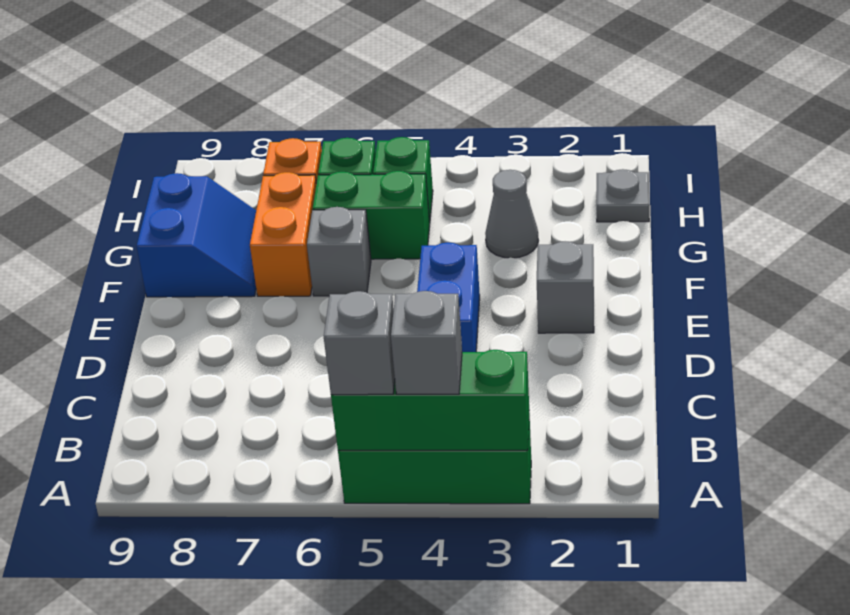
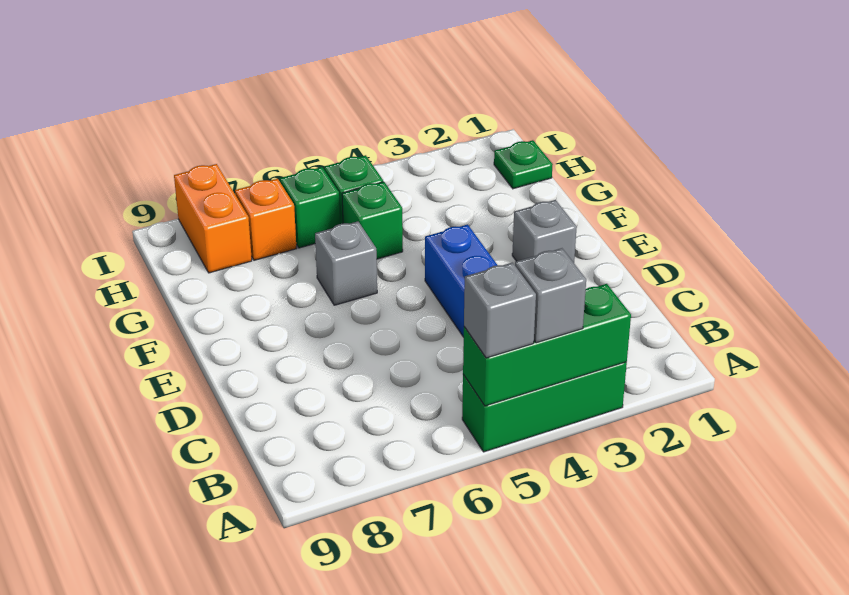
orange 1x2 brick [250,172,316,296] -> orange 1x2 brick moved to [174,164,252,273]
blue 2x2 slope [136,173,256,297] -> none
grey 1x1 cone [485,170,539,258] -> none
green 1x2 brick [313,171,430,259] -> green 1x1 brick [342,182,403,259]
grey 1x1 plate [597,169,650,222] -> green 1x1 plate [494,140,553,189]

